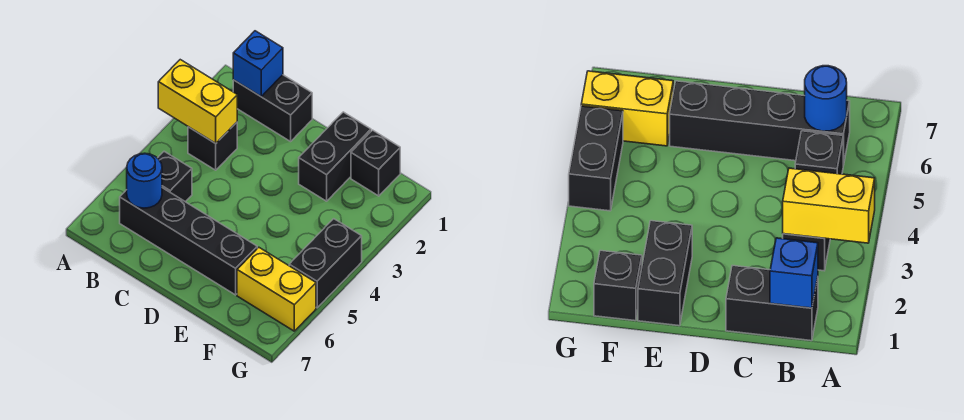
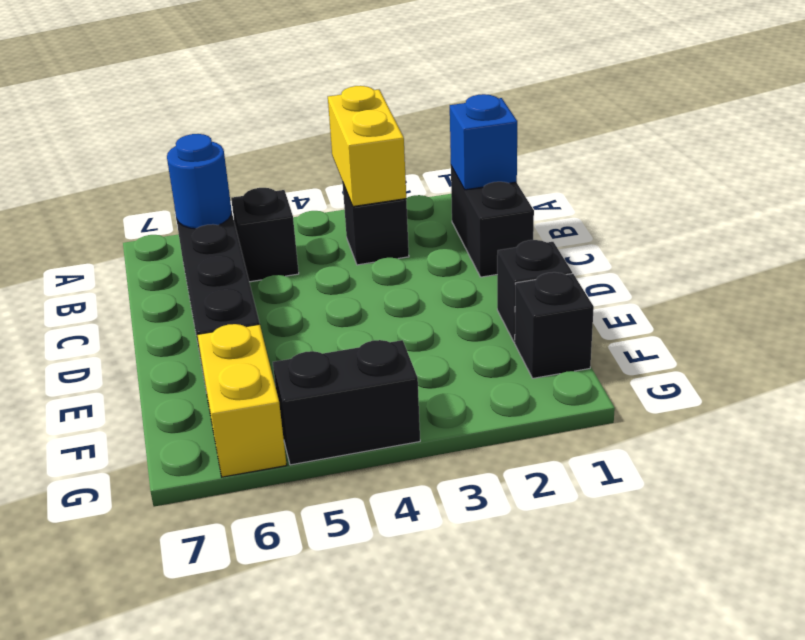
black 1x2 brick [299,112,371,201] -> black 1x1 brick [497,240,572,342]

